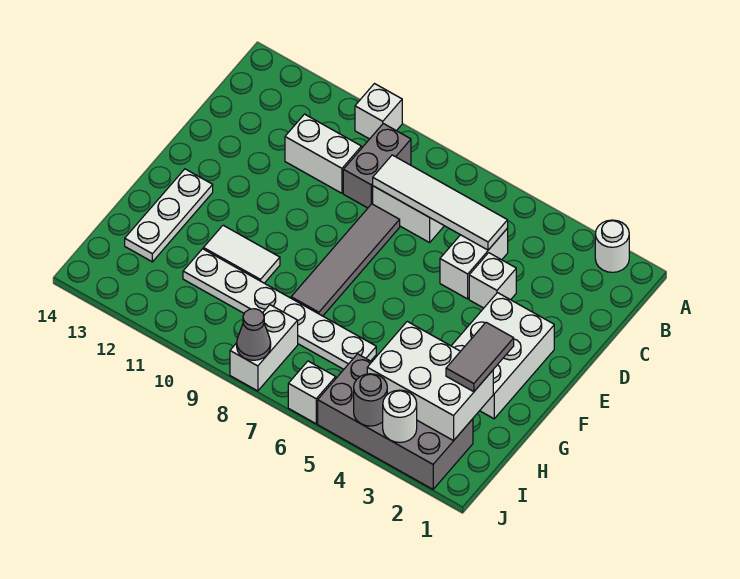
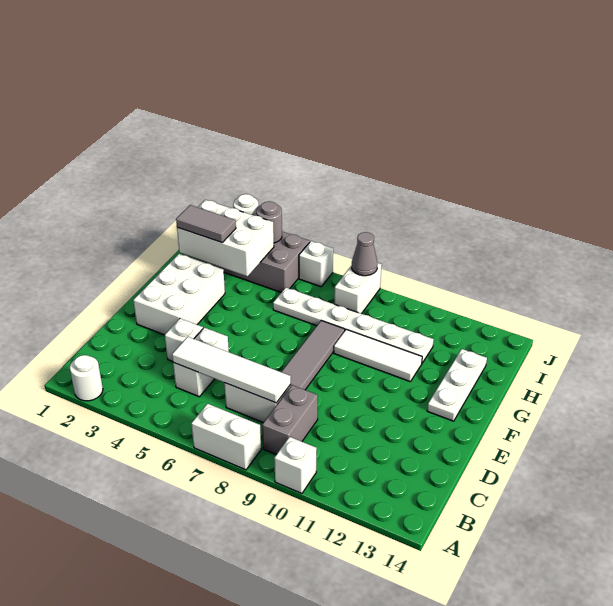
white 1x2 brick [285,114,361,193] -> white 1x2 brick moved to [191,404,261,470]
grey 1x2 tile [446,322,514,392] -> grey 1x2 tile turned to [176,205,236,242]
white 1x2 tile [203,225,280,283] -> white 1x3 tile [334,329,422,382]

